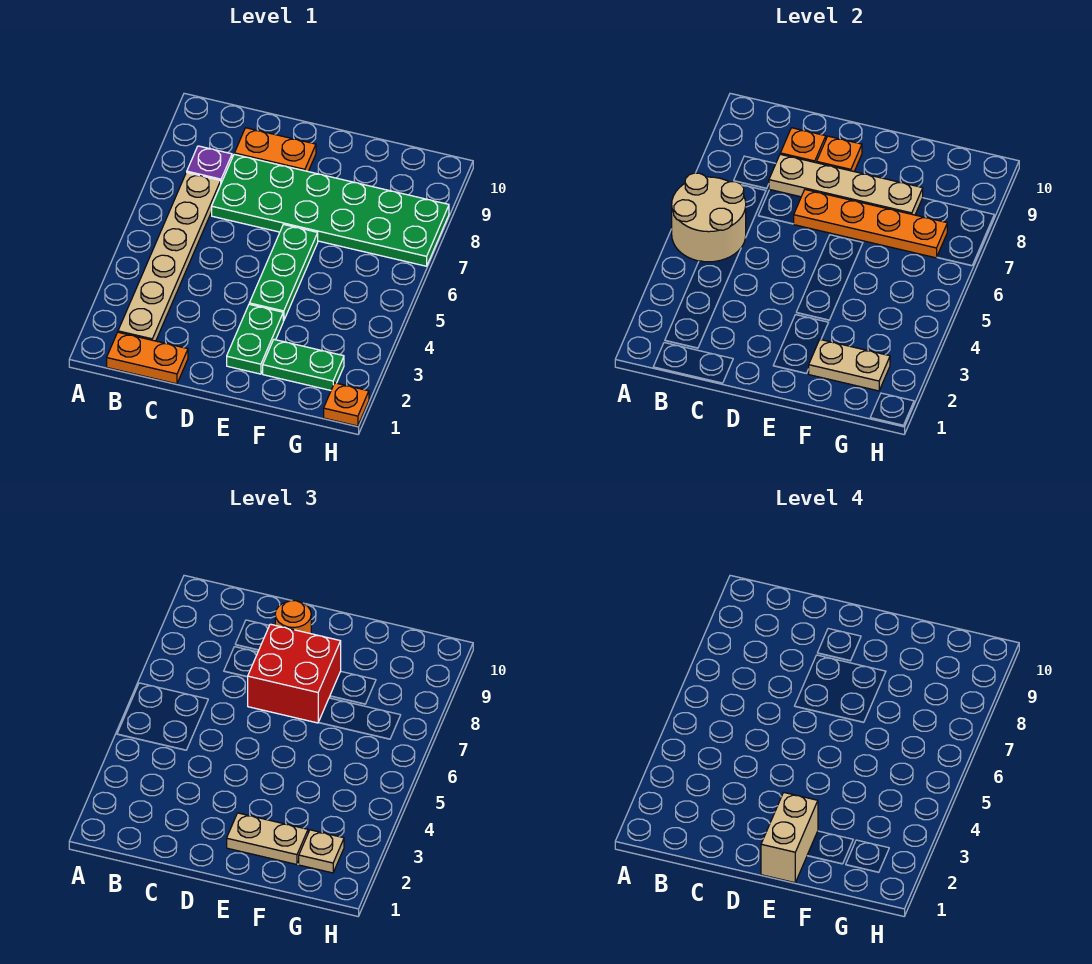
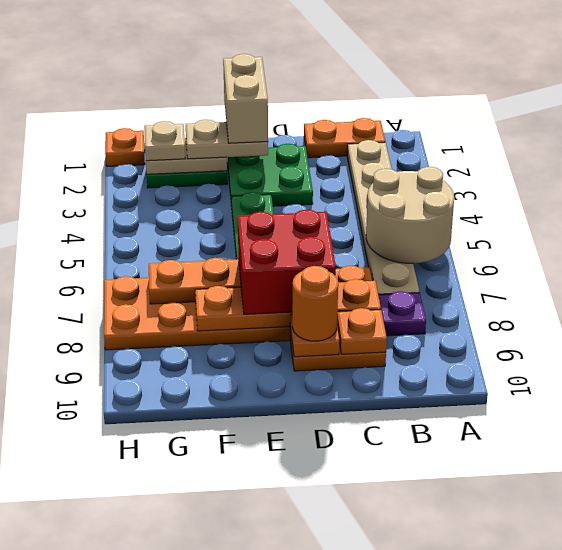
green 2x6 plate [212,154,449,266] -> orange 2x6 plate [104,266,372,350]
tan 1x4 plate [769,154,923,215] -> orange 1x4 plate [195,279,381,331]
green 1x2 plate [227,304,283,374] -> green 2x2 plate [227,144,313,206]

